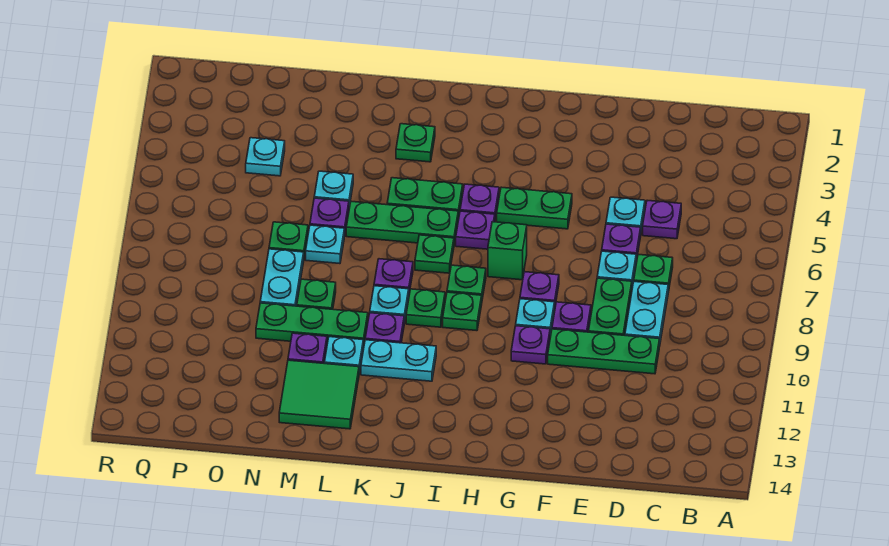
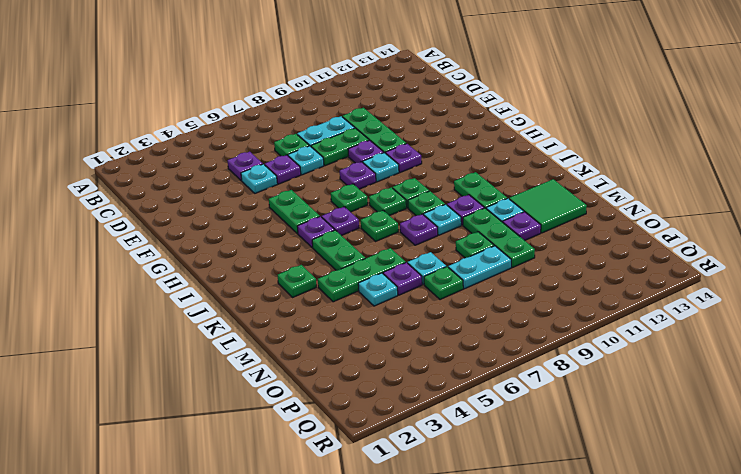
green 1x1 brick [488,222,527,280] -> green 1x1 plate [331,184,368,212]
green 1x3 plate [346,201,458,244] -> green 1x3 plate turned to [318,248,406,302]
cyan 1x2 plate [361,340,436,381] -> green 1x2 plate [454,172,507,208]
cyan 1x1 plate [246,138,285,176] -> none

